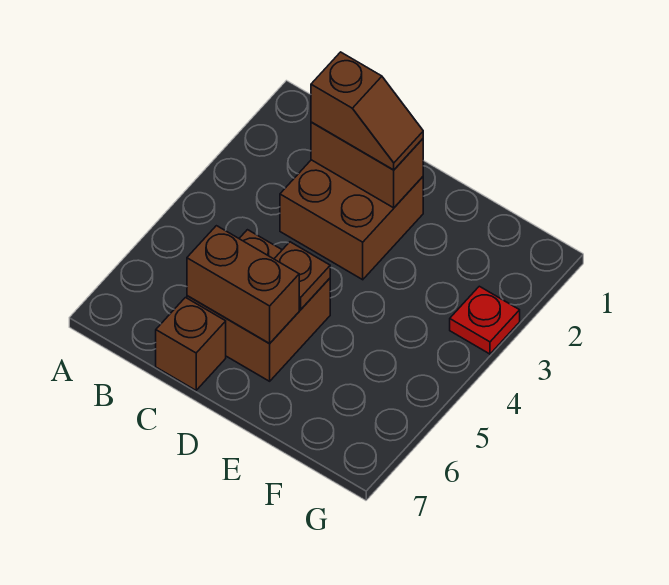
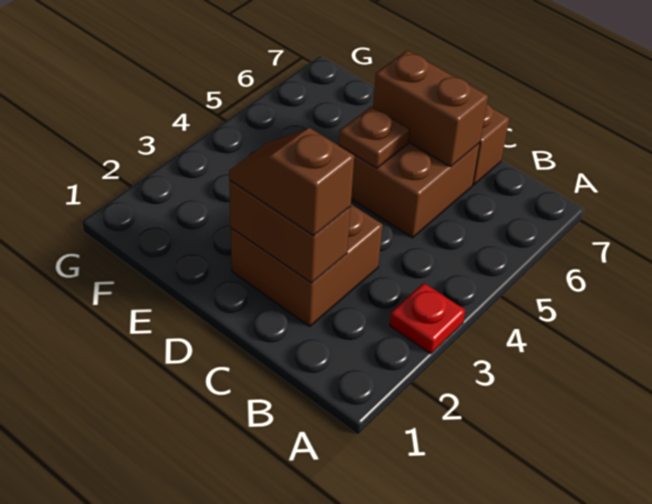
red 1x1 plate [450,286,520,354] -> red 1x1 plate moved to [390,283,465,354]

